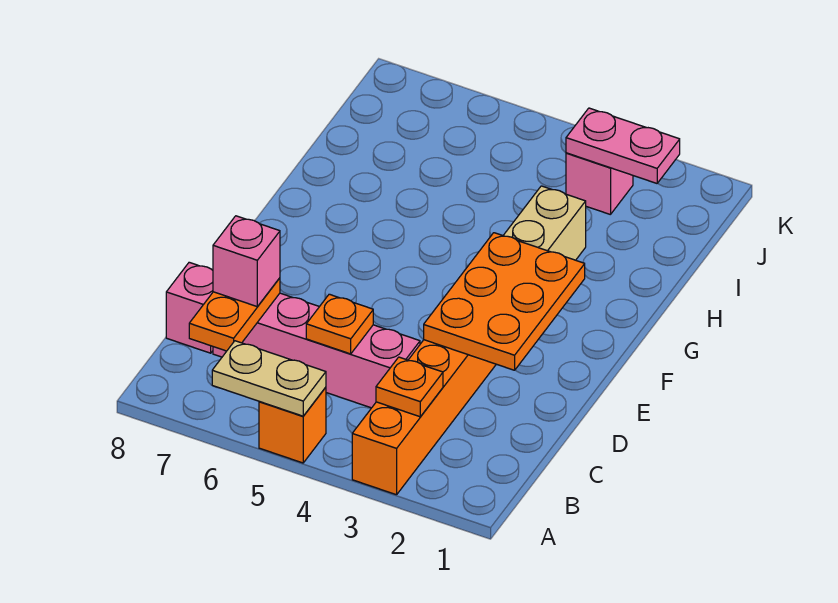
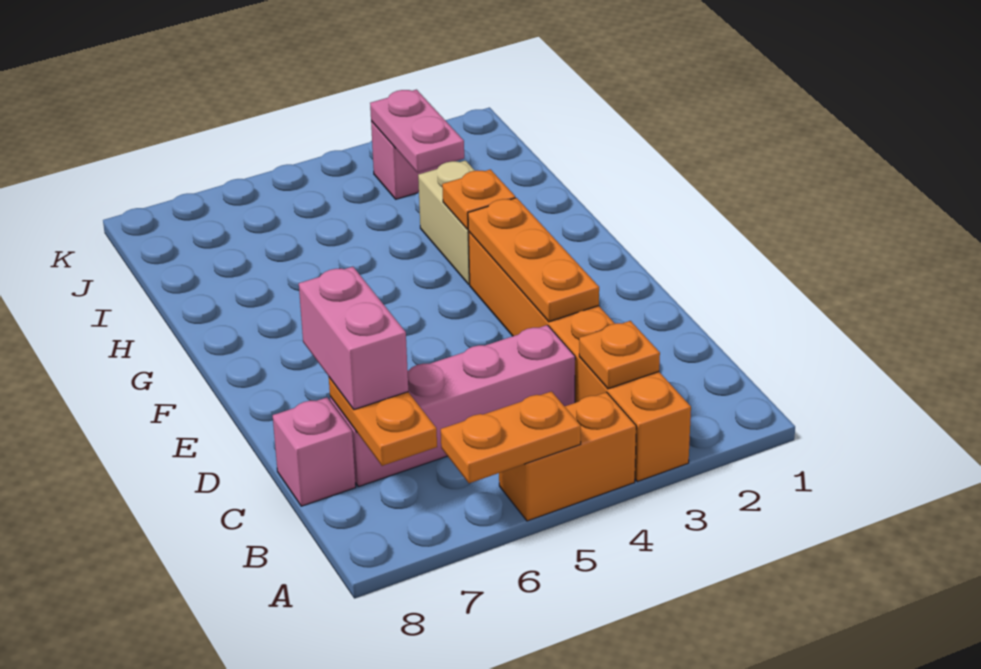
orange 1x1 brick [259,387,326,463] -> orange 1x2 brick [499,392,636,521]
tan 1x2 plate [212,341,326,416] -> orange 1x2 plate [441,391,581,483]
orange 1x1 plate [306,294,373,354] -> orange 1x1 plate moved to [442,169,515,229]
pink 1x1 brick [213,216,280,307] -> pink 1x2 brick [299,266,408,409]
orange 2x3 plate [424,233,585,370] -> orange 1x3 plate [468,198,599,322]
pink 1x2 plate [566,108,680,183] -> pink 1x2 plate turned to [370,90,464,173]

